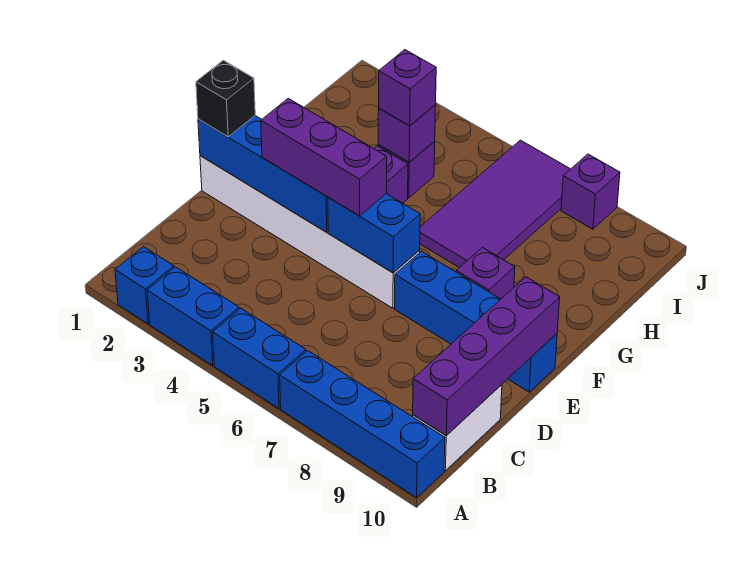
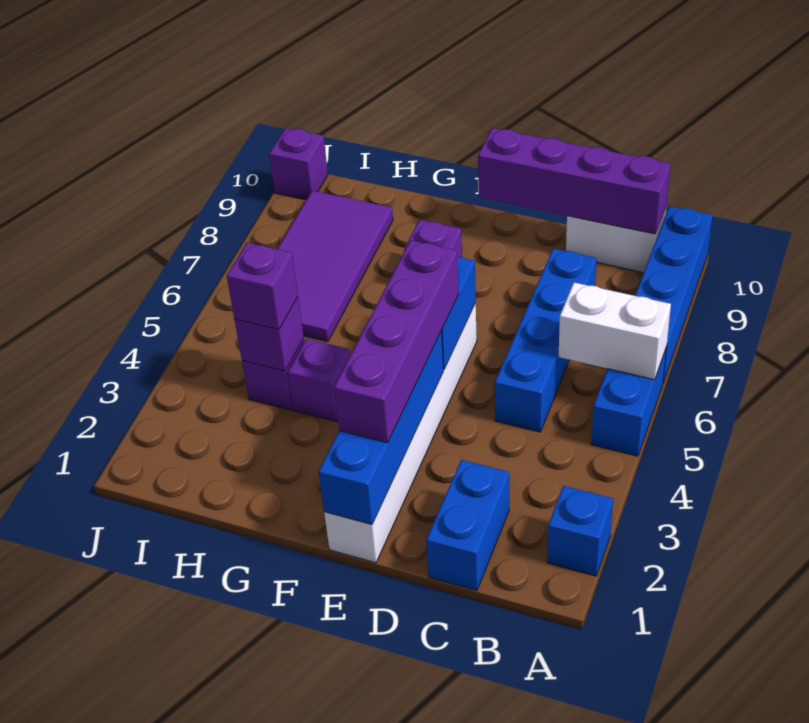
blue 1x2 brick [147,267,239,366] -> blue 1x2 brick moved to [426,460,509,591]
none -> white 1x2 brick [559,283,671,379]
black 1x1 brick [196,60,255,137] -> none
purple 1x3 brick [261,98,387,216] -> purple 1x4 brick [334,240,459,443]
blue 1x4 brick [395,251,557,392] -> blue 1x4 brick moved to [495,249,597,432]
purple 2x4 tile [420,140,570,268] -> purple 2x4 tile turned to [278,190,393,342]
purple 1x1 brick [561,154,620,229] -> purple 1x1 brick moved to [269,128,328,200]

